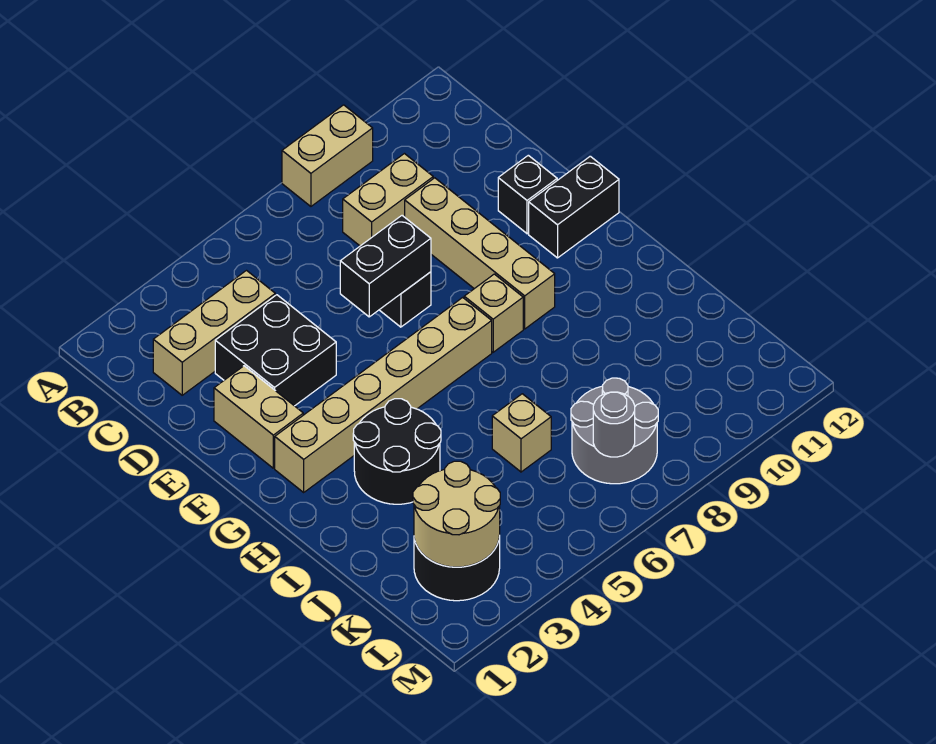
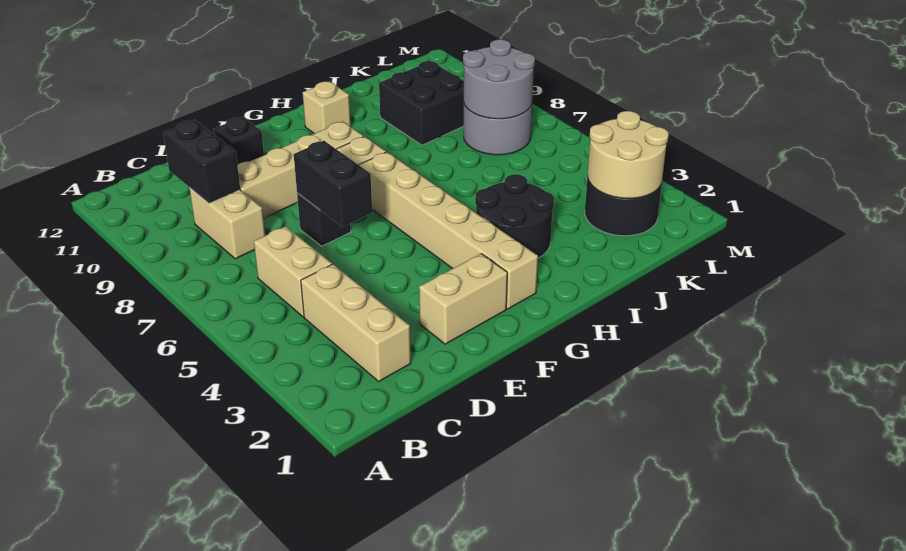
tan 1x2 brick [282,105,373,206] -> tan 1x2 brick moved to [254,226,332,317]
black 2x2 brick [215,295,336,406] -> black 2x2 brick moved to [379,61,464,145]
black 1x2 brick [529,156,619,258] -> black 1x2 brick moved to [163,120,240,203]
tan 1x1 brick [492,394,551,472] -> tan 1x1 brick moved to [303,82,351,134]
grey 1x1 round brick [593,392,635,457] -> grey 2x2 round brick [463,39,535,119]

